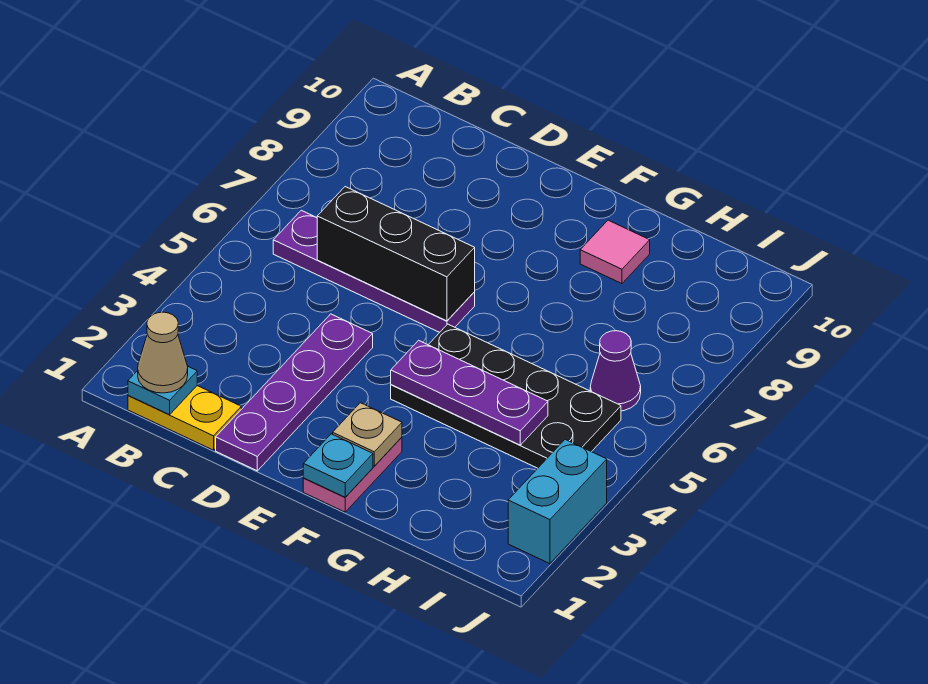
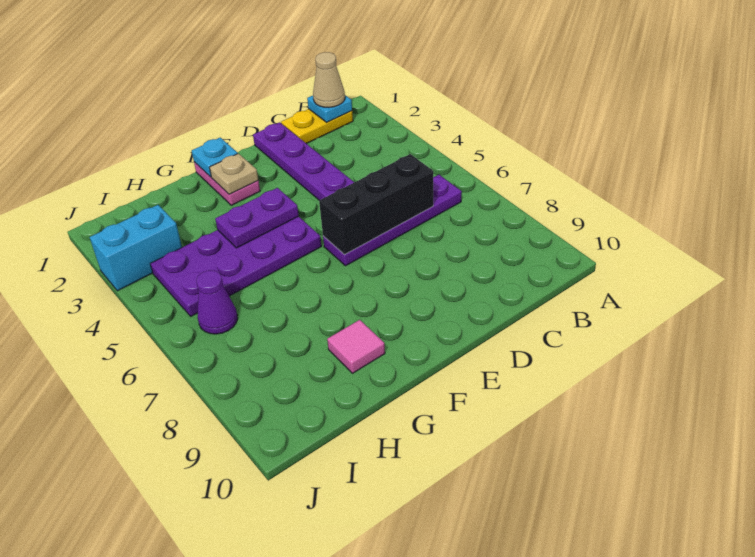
black 2x4 plate [391,324,621,468] -> purple 2x4 plate [150,216,322,316]
purple 1x3 plate [391,340,548,445] -> purple 1x2 plate [215,188,299,248]
cyan 1x2 brick [508,439,607,564] -> cyan 1x2 brick turned to [90,205,182,291]

